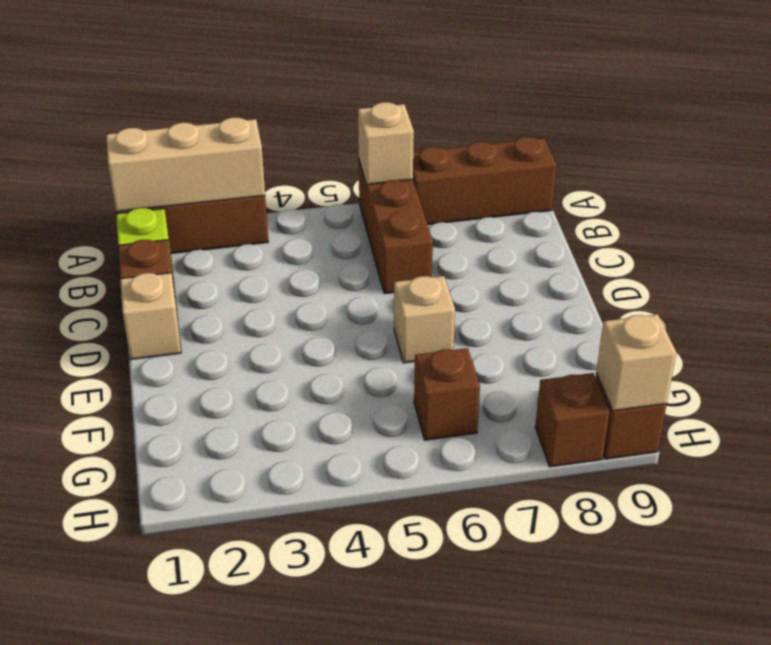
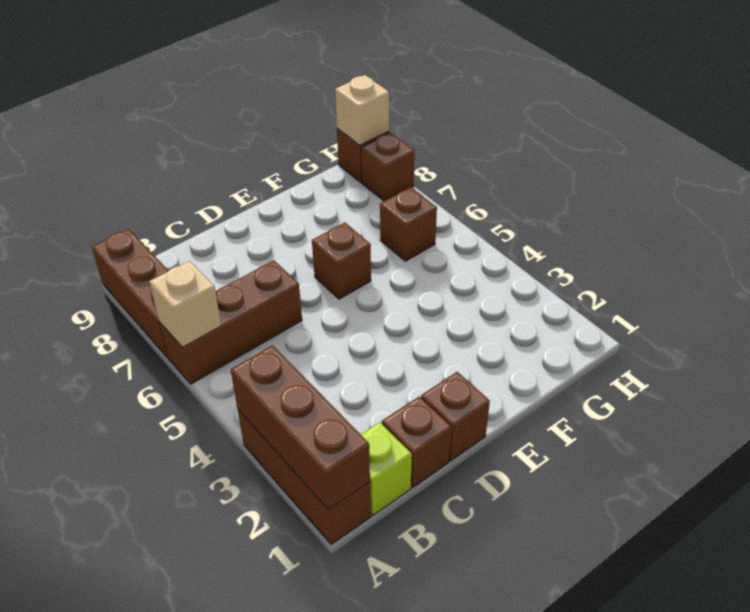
tan 1x3 brick [106,118,265,212] -> brown 1x3 brick [231,345,370,510]
tan 1x1 brick [120,273,181,359] -> brown 1x1 brick [421,372,490,461]
tan 1x1 brick [394,276,455,363] -> brown 1x1 brick [312,222,371,299]

